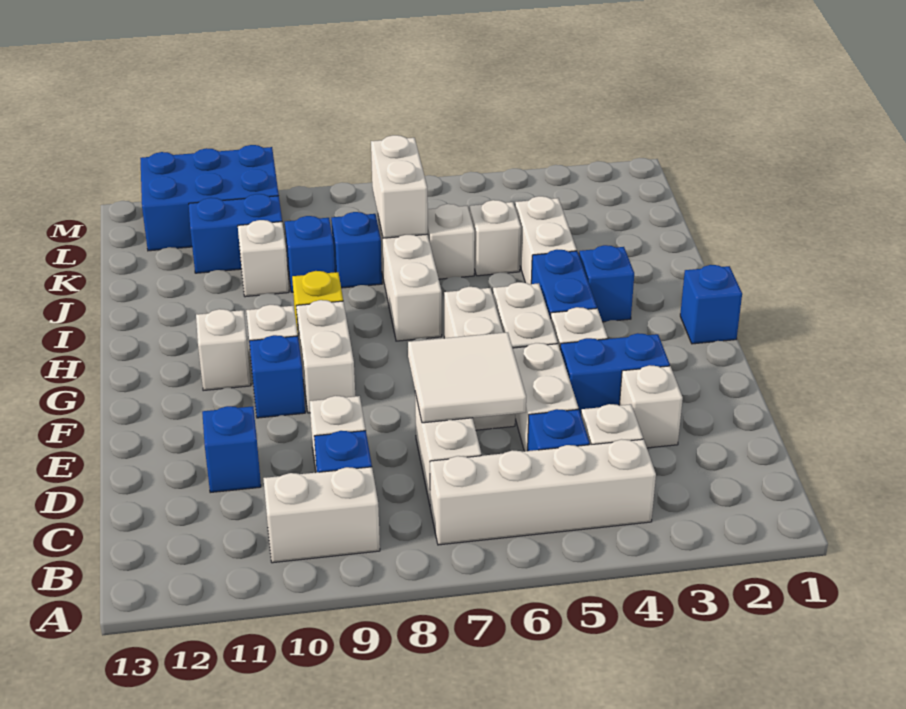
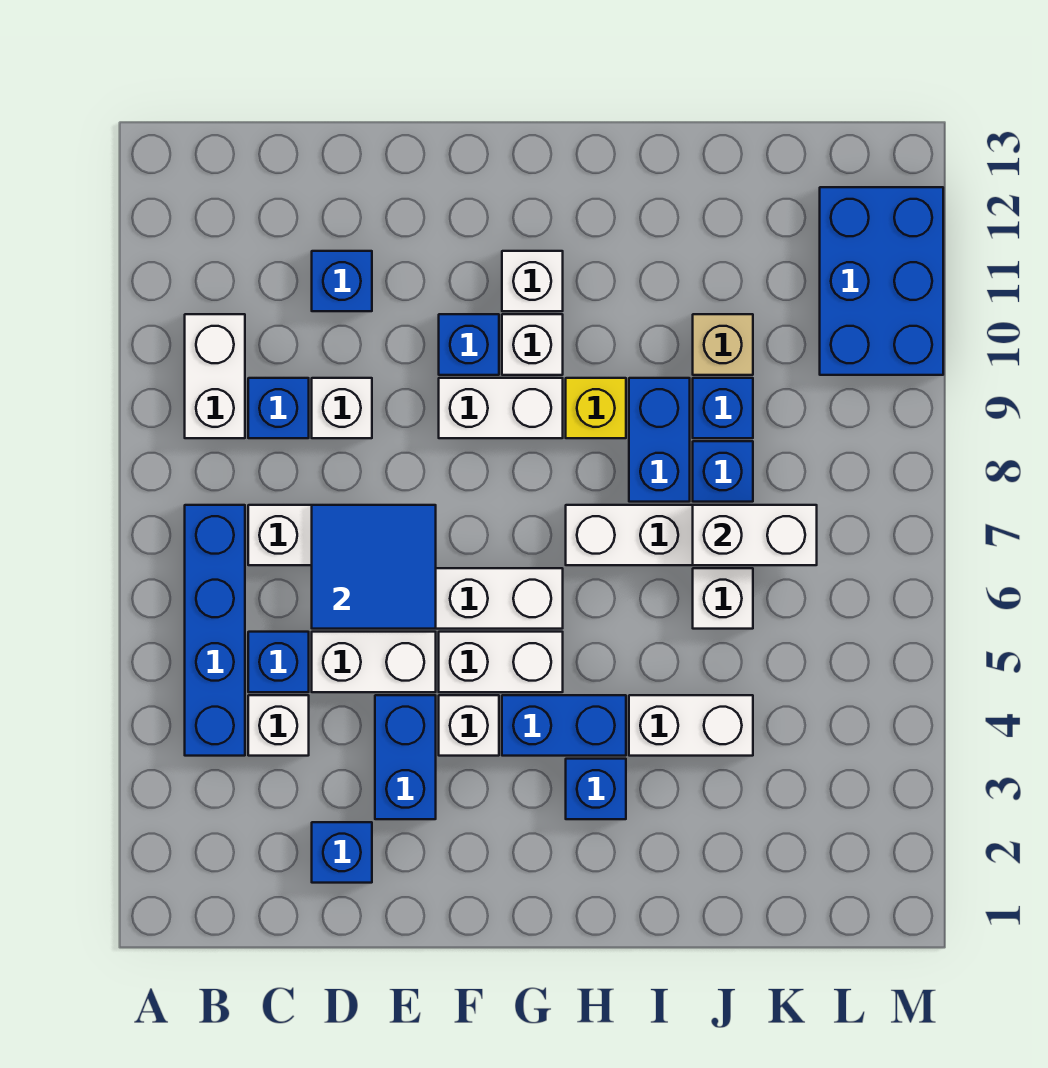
white 1x4 brick [430,439,656,545] -> blue 1x4 brick [185,505,245,756]
white 1x1 brick [619,365,683,448] -> none
white 2x2 tile [408,332,526,423] -> blue 2x2 tile [312,505,436,629]
blue 1x1 brick [680,265,742,344] -> blue 1x1 brick moved to [312,822,372,883]
white 1x1 brick [470,200,521,276] -> none
white 1x1 brick [238,220,289,297] -> tan 1x1 brick [693,314,753,375]
blue 1x2 brick [189,194,282,273] -> blue 1x2 brick moved to [629,378,690,502]

